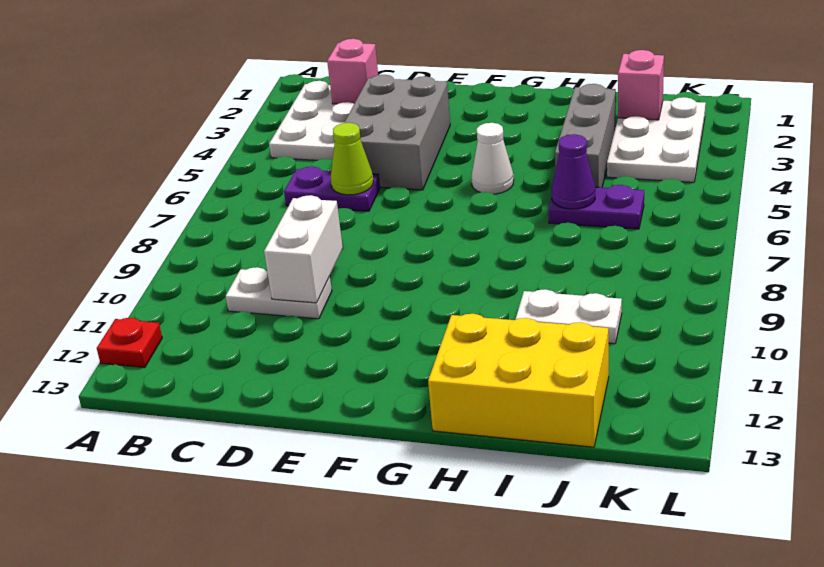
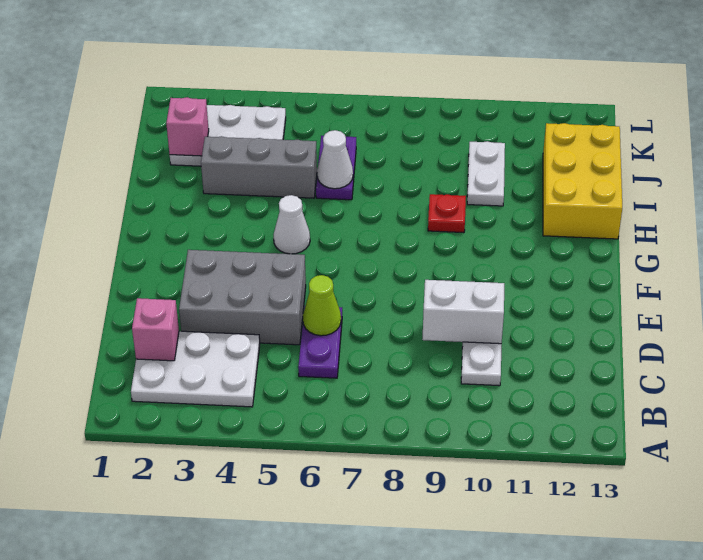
red 1x1 plate [97,318,162,367] -> red 1x1 plate moved to [428,194,466,233]
purple 1x1 cone [552,134,595,209] -> white 1x1 cone [317,130,353,189]

